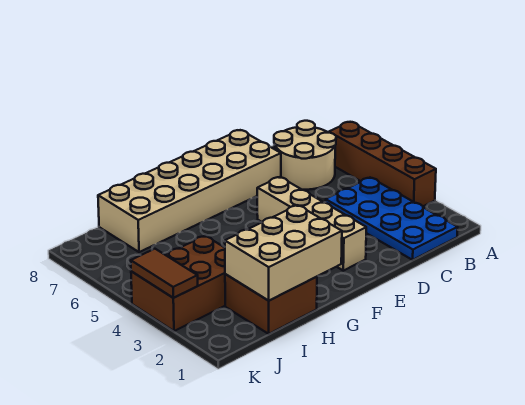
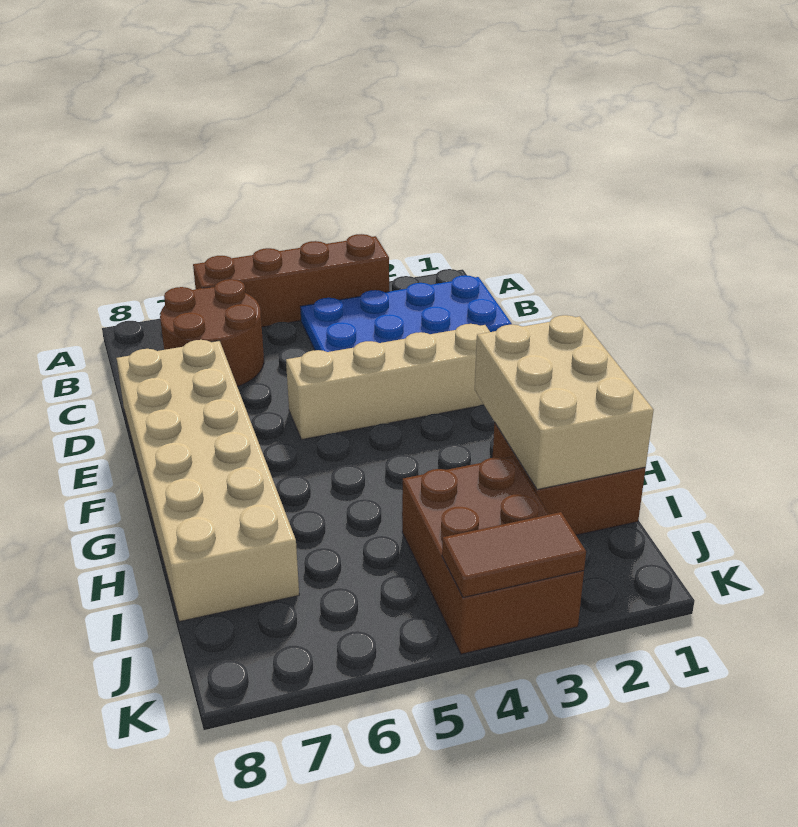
tan 2x2 round brick [274,121,336,190] -> brown 2x2 round brick [160,279,264,387]

